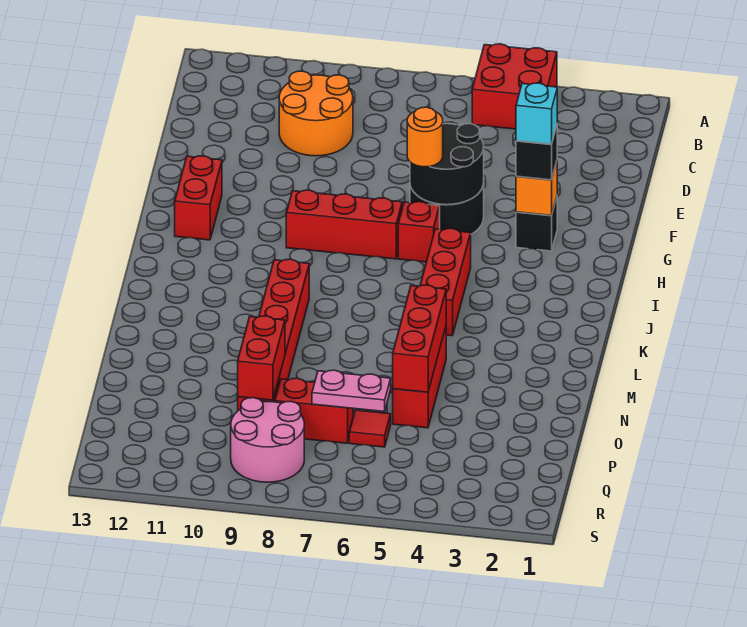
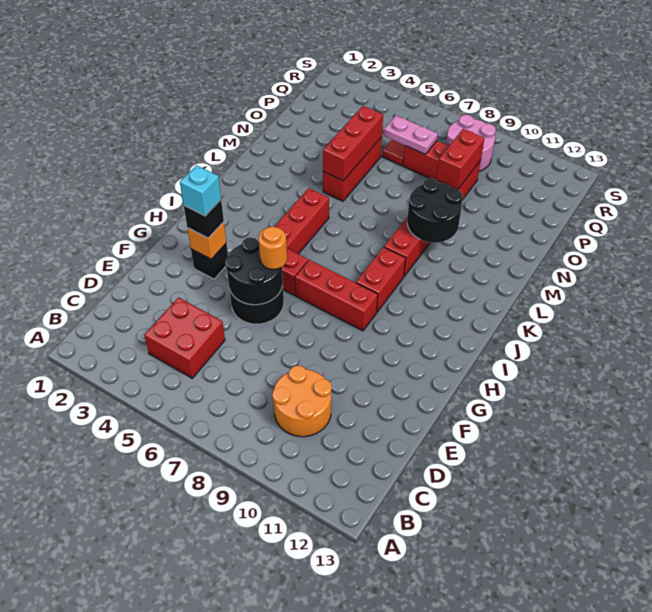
red 2x2 brick [472,44,557,129] -> red 2x2 brick moved to [144,298,225,378]
red 1x2 brick [175,156,222,240] -> red 1x2 brick moved to [356,247,406,312]
none -> black 2x2 round brick [407,178,463,243]

